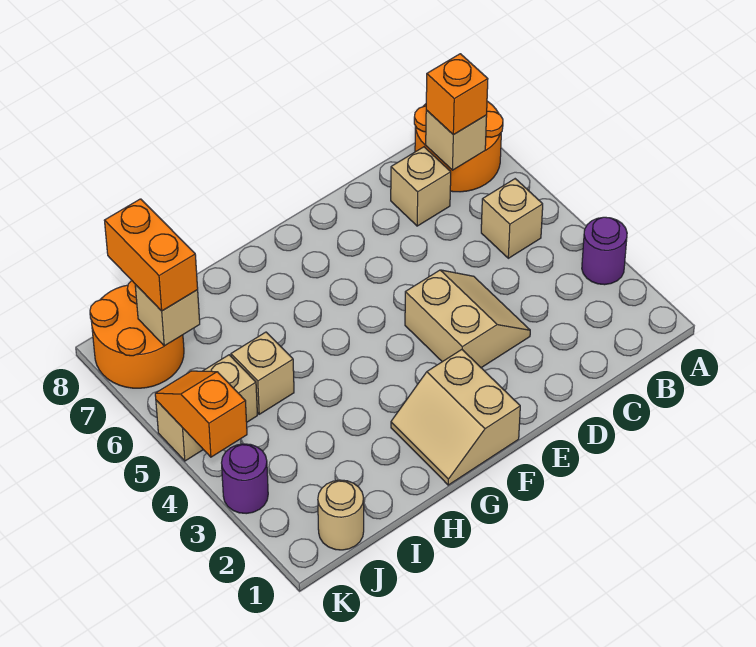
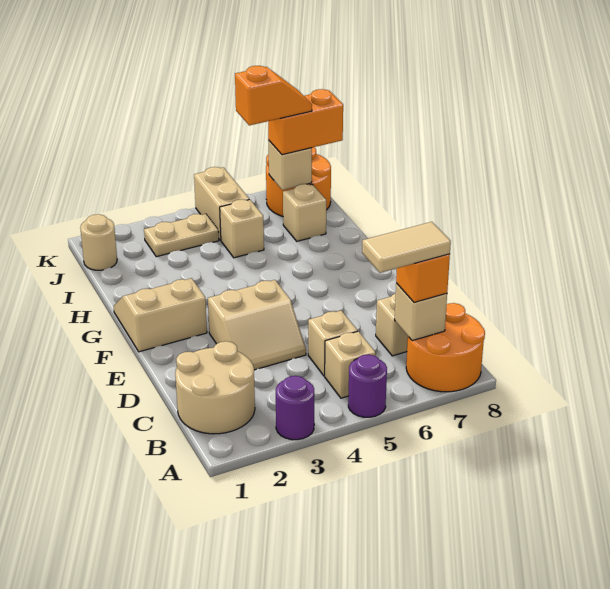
none -> tan 2x2 round brick [175,341,255,434]
none -> tan 1x2 tile [362,222,451,273]
none -> tan 1x1 brick [308,311,358,376]
none -> tan 1x1 brick [283,184,326,241]
none -> tan 1x2 plate [144,214,219,257]
purple 1x1 round brick [222,444,268,514] -> purple 1x1 round brick moved to [348,354,387,417]
orange 1x2 slope [155,371,247,457] -> orange 1x2 slope moved to [235,66,312,126]

